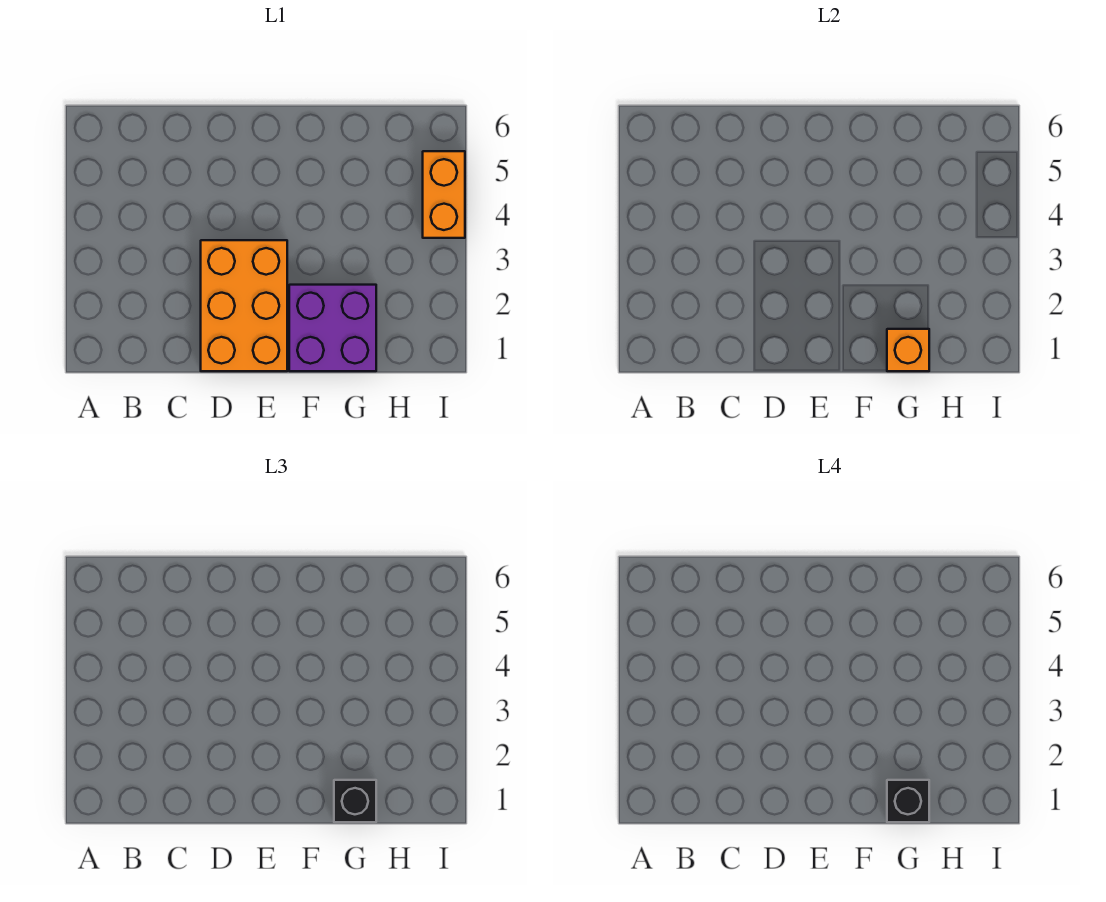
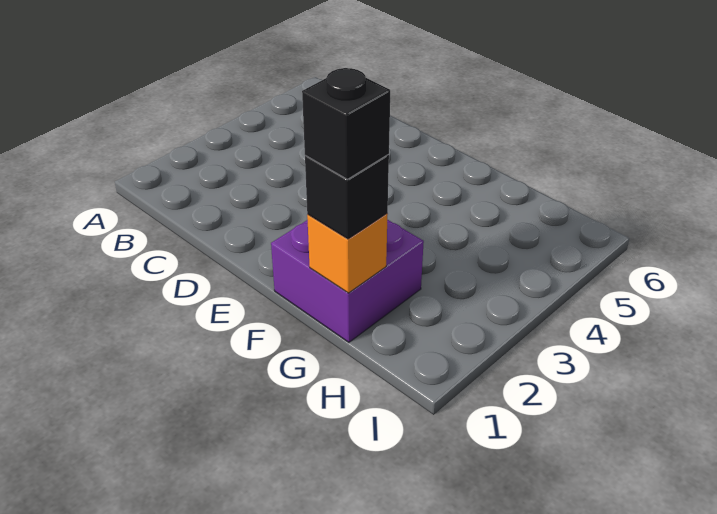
orange 2x3 brick [201,240,287,371] -> none
orange 1x2 brick [423,151,465,238] -> none

